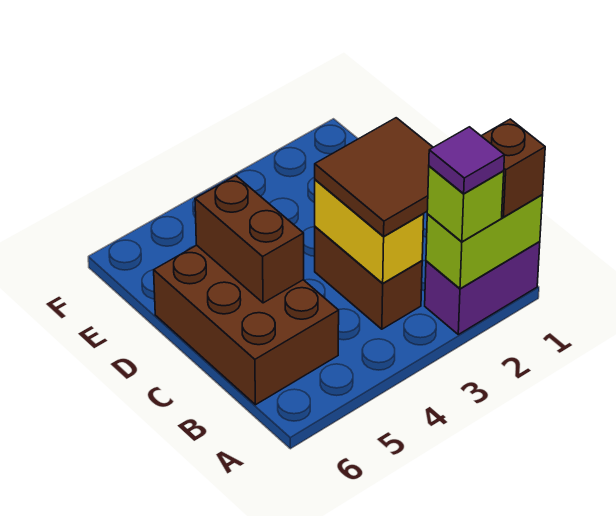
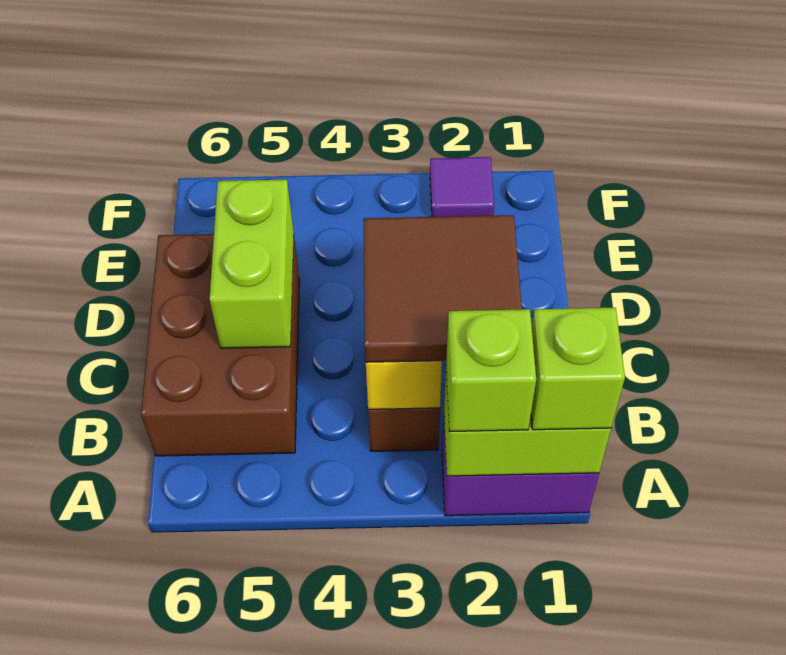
brown 1x1 brick [482,119,545,217] -> lime 1x1 brick [531,308,625,430]
purple 1x1 tile [429,127,505,194] -> purple 1x1 tile moved to [430,157,494,217]
brown 1x2 brick [195,176,304,303] -> lime 1x2 brick [209,180,294,348]

